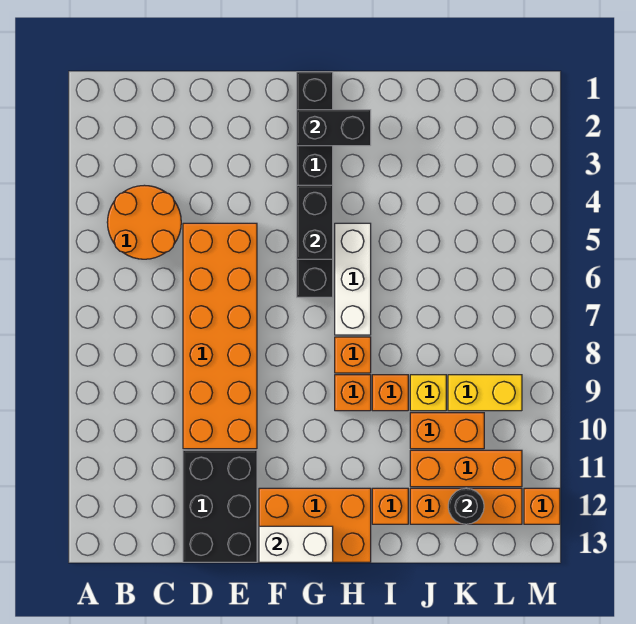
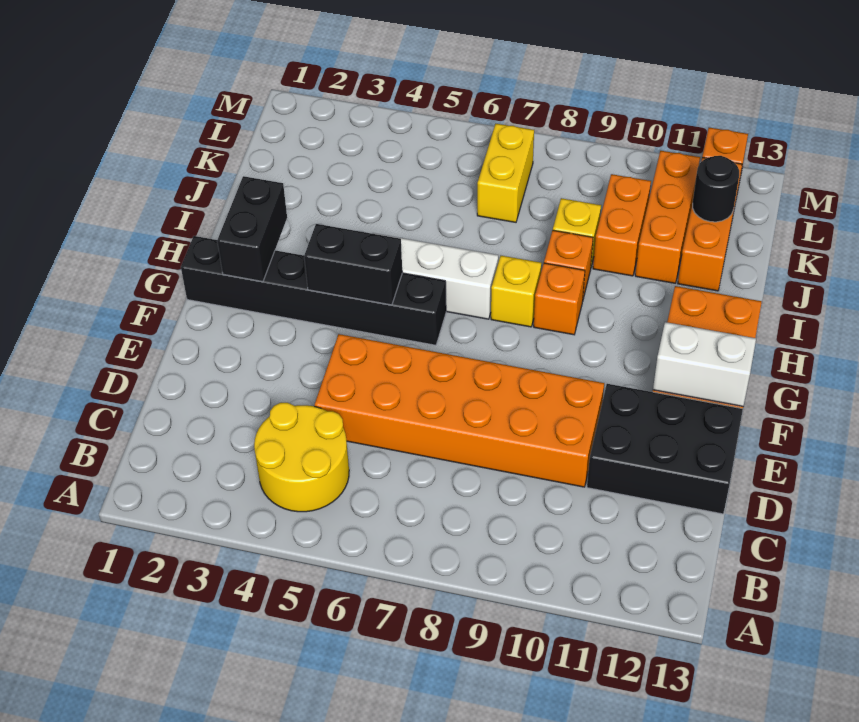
orange 2x2 round brick [107,185,181,259] -> yellow 2x2 round brick [254,403,349,512]
white 1x2 brick [259,526,333,562] -> white 1x2 brick turned to [653,322,756,406]
orange 1x1 brick [335,337,371,373] -> yellow 1x1 brick [491,256,541,327]
orange 1x1 brick [372,488,408,524] -> none
yellow 1x2 brick [448,375,522,411] -> yellow 1x2 brick moved to [477,124,534,222]

